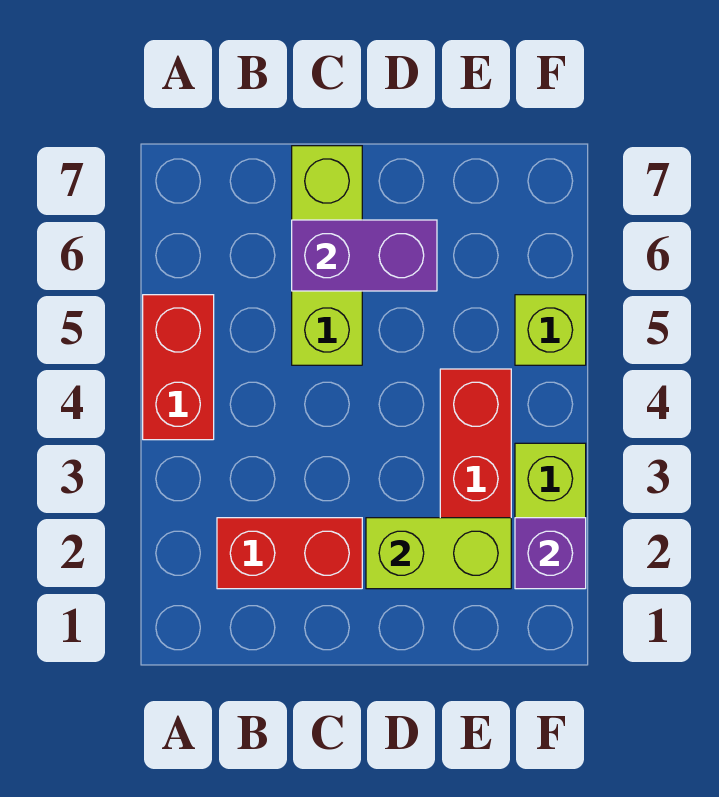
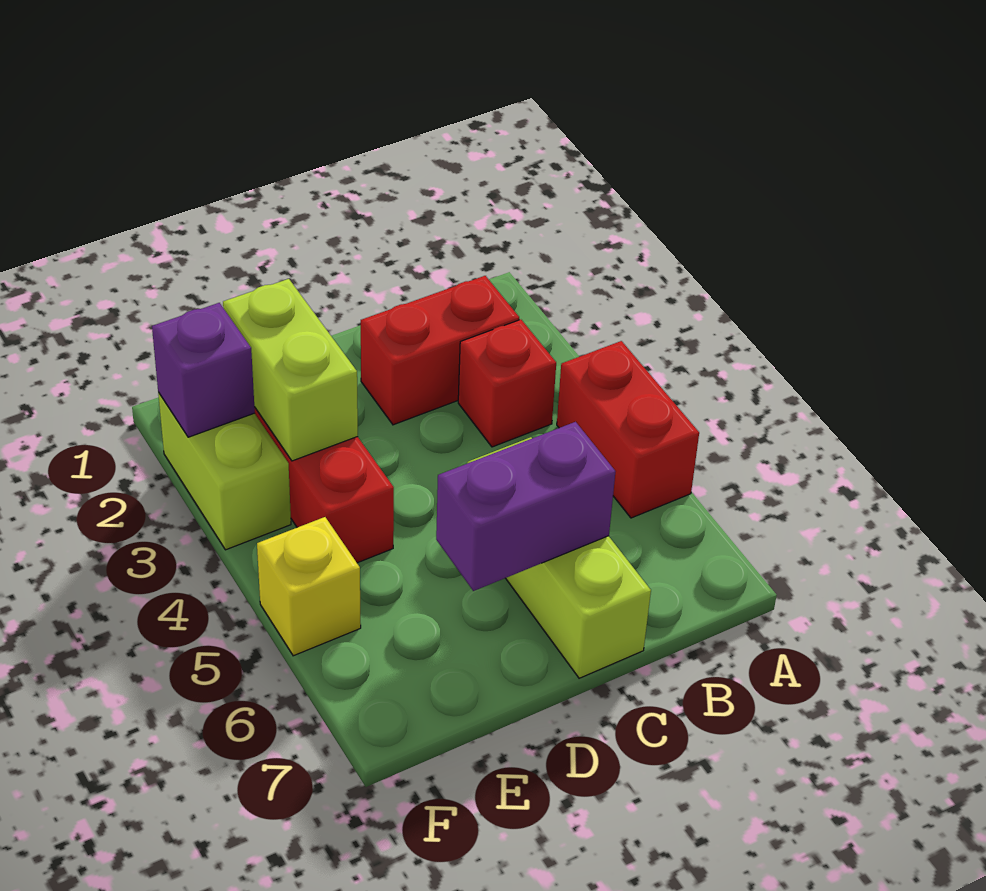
none -> red 1x1 brick [458,320,556,447]
lime 1x2 brick [366,518,511,589] -> lime 1x2 brick turned to [223,279,358,461]
lime 1x1 brick [515,295,586,365] -> yellow 1x1 brick [257,517,361,656]

